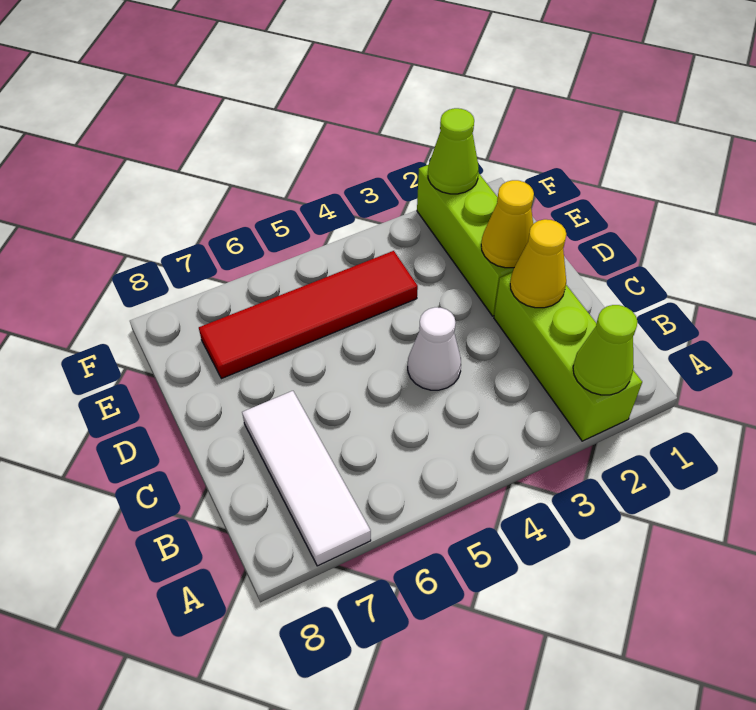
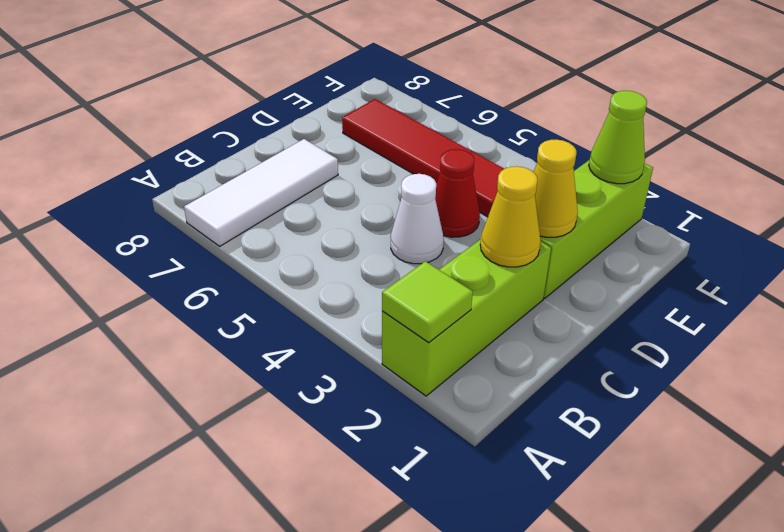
lime 1x1 cone [573,305,637,395] -> lime 1x1 tile [382,261,473,343]
none -> red 1x1 cone [435,149,480,237]

